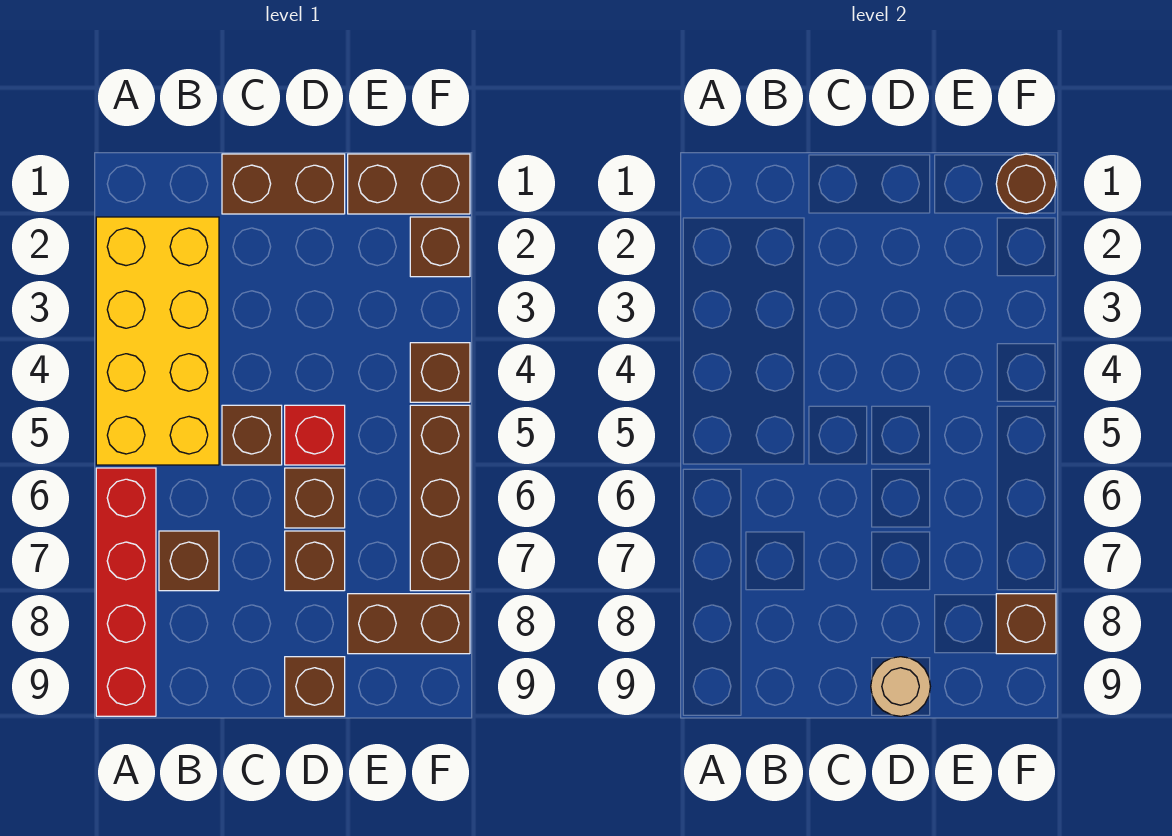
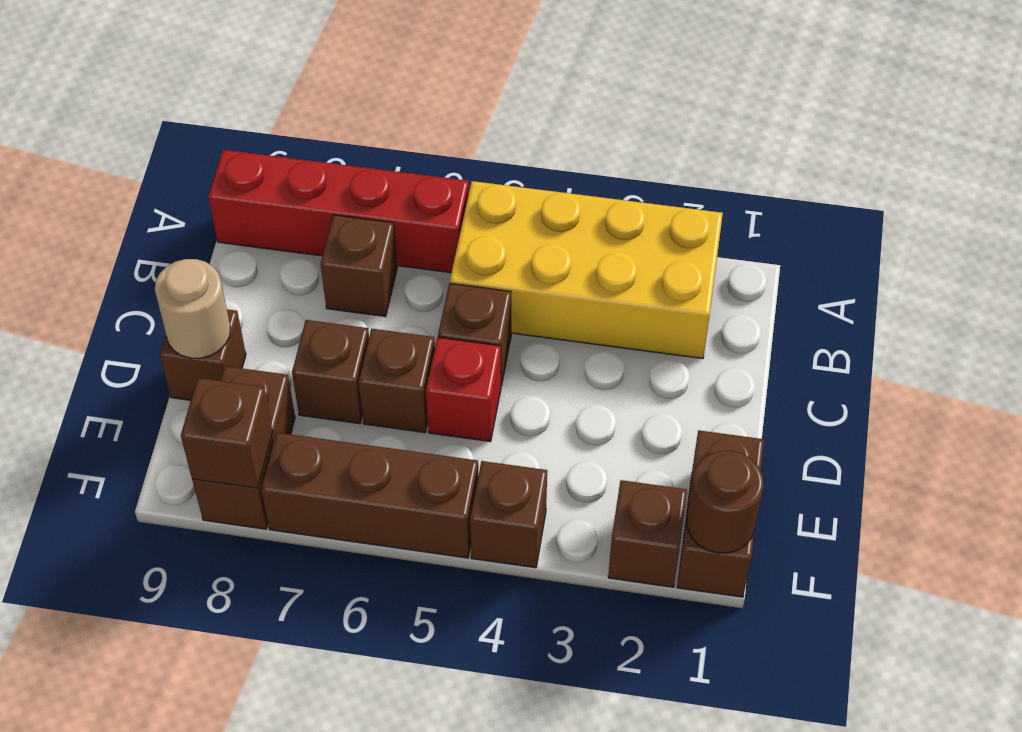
brown 1x2 brick [222,154,345,214] -> none

